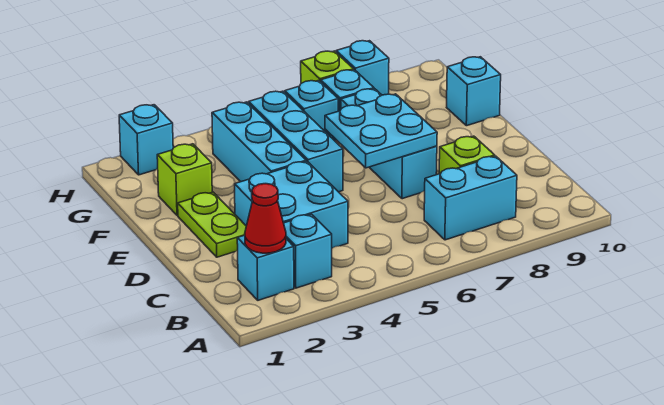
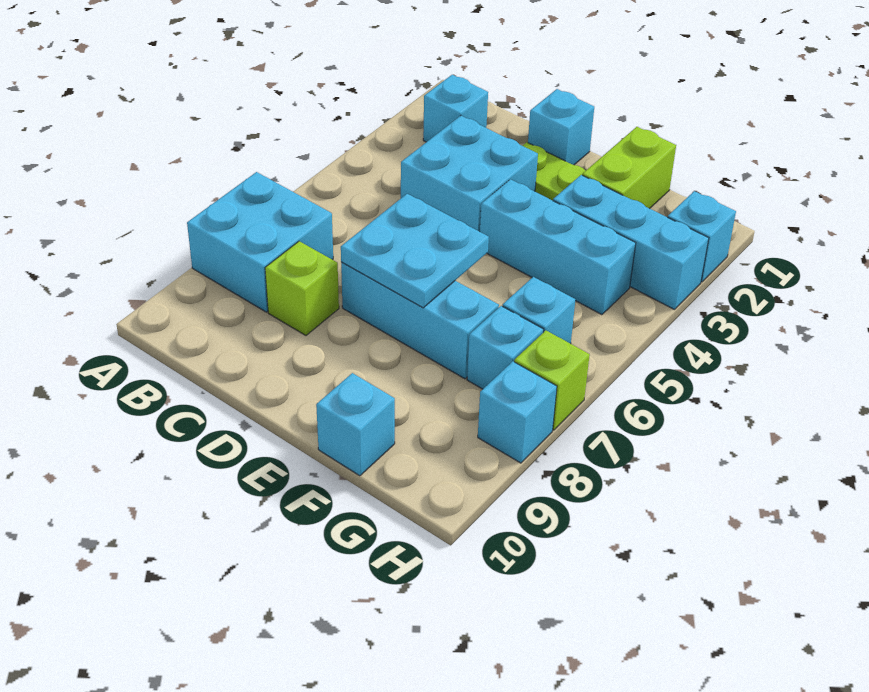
red 1x1 cone [245,184,286,253] -> none
cyan 1x1 brick [284,214,332,288] -> cyan 1x1 brick moved to [528,89,594,165]
cyan 1x2 brick [424,156,517,240] -> cyan 2x2 brick [187,172,333,312]
cyan 1x3 brick [249,91,343,192] -> cyan 1x3 brick moved to [553,175,709,309]
lime 1x1 brick [157,144,212,216] -> lime 1x2 brick [582,127,676,209]

